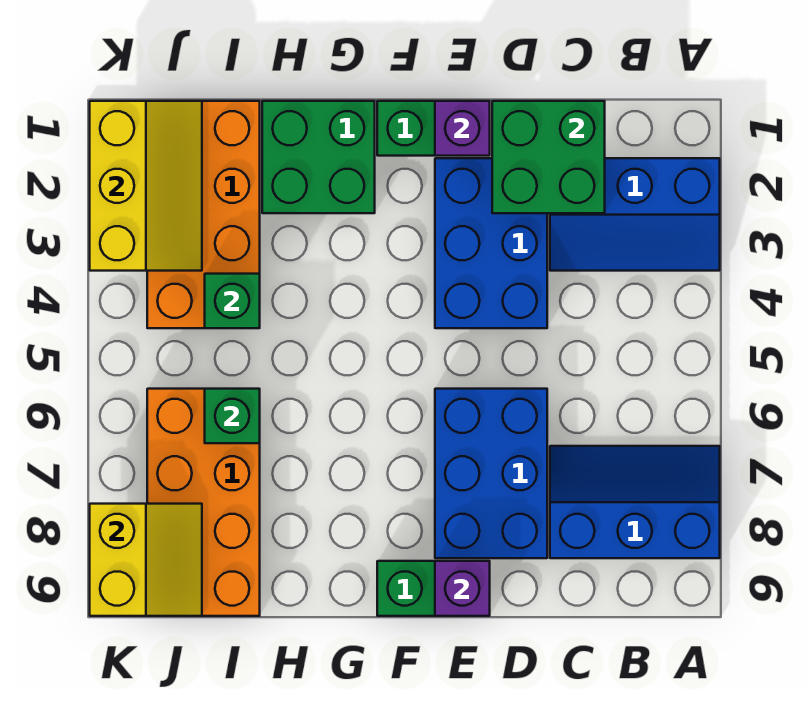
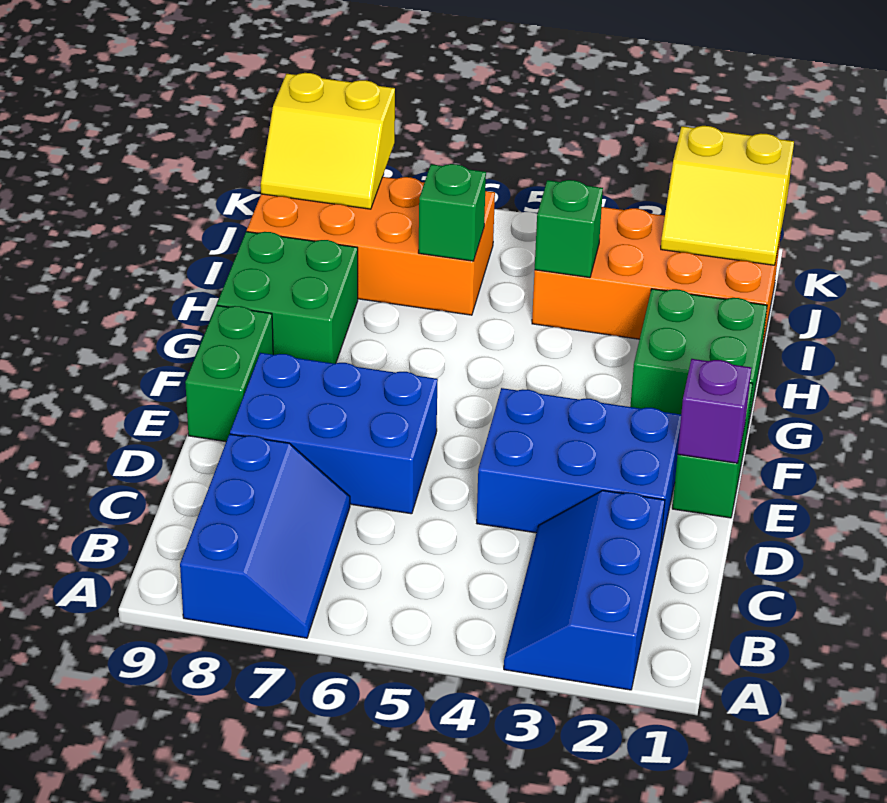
green 2x2 brick [492,101,605,213] -> green 2x2 brick moved to [217,232,358,364]
purple 1x1 brick [435,561,490,616] -> none
yellow 2x3 slope [90,101,202,271] -> yellow 2x2 slope [661,126,794,265]

